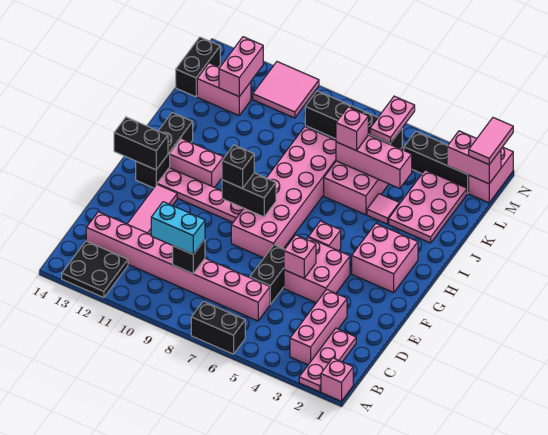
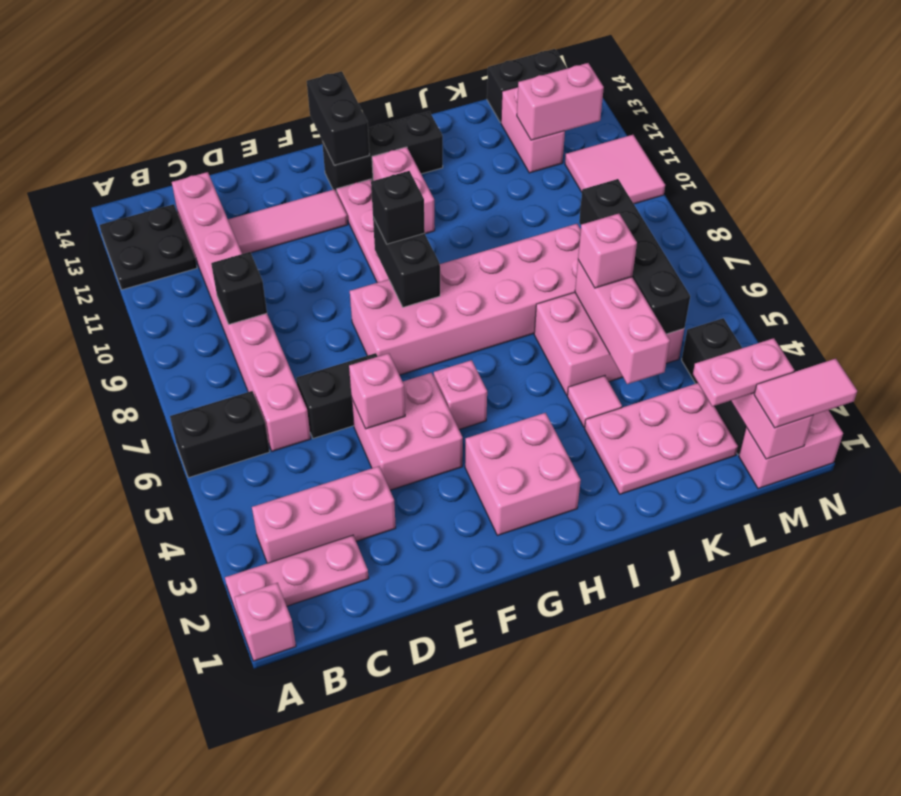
black 1x2 brick [191,301,245,354] -> black 1x2 brick turned to [170,391,270,478]
cyan 1x2 brick [151,202,205,254] -> none
pink 1x2 plate [370,96,415,143] -> pink 1x2 plate moved to [693,338,794,407]

